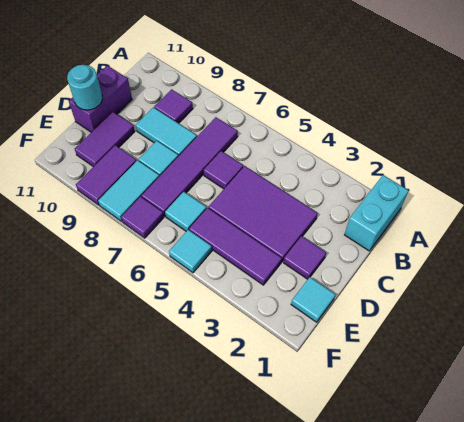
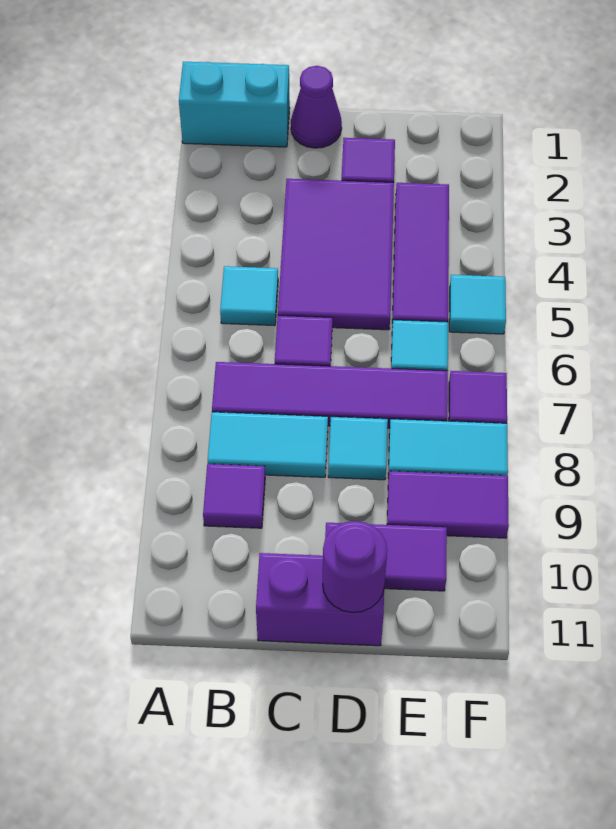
none -> purple 1x1 cone [291,66,342,148]
cyan 1x2 tile [136,107,197,156] -> cyan 1x2 tile turned to [208,412,328,477]
cyan 1x1 round brick [67,65,102,110] -> purple 1x1 round brick [323,521,387,612]
cyan 1x1 tile [291,277,336,322] -> cyan 1x1 tile moved to [220,266,278,325]

